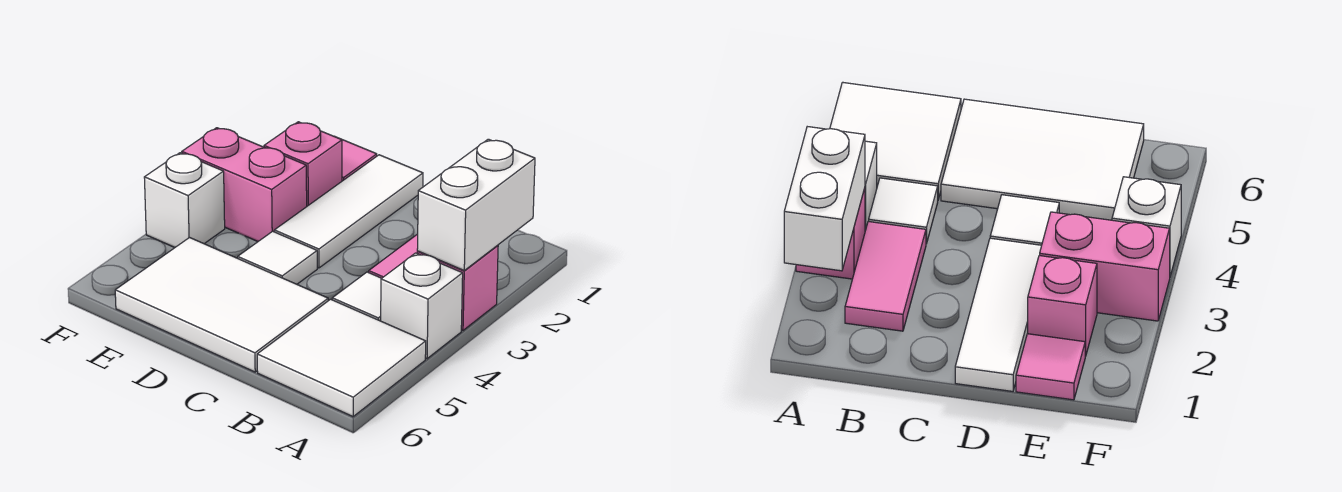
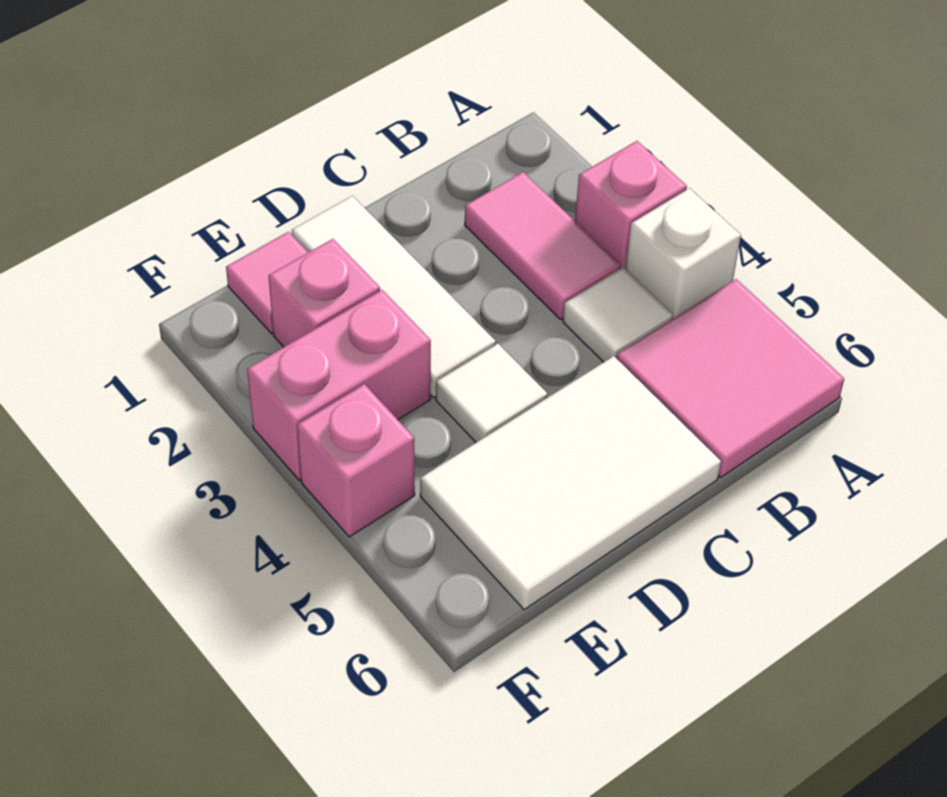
white 1x2 brick [417,139,535,270] -> none
white 2x2 tile [257,299,426,417] -> pink 2x2 tile [616,279,844,477]
white 1x1 brick [144,153,225,247] -> pink 1x1 brick [297,384,415,537]

